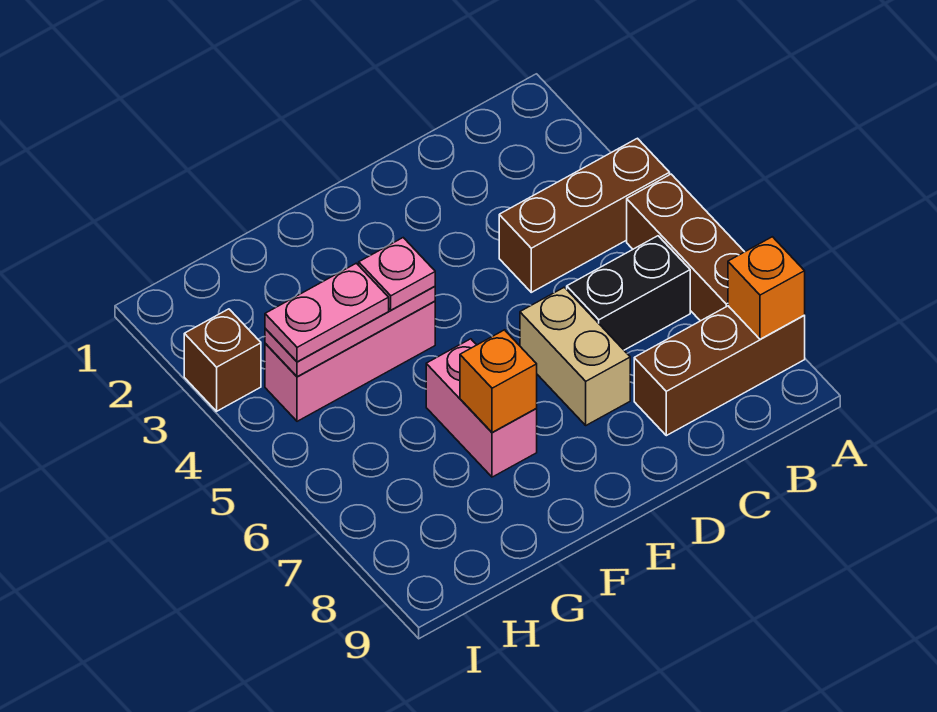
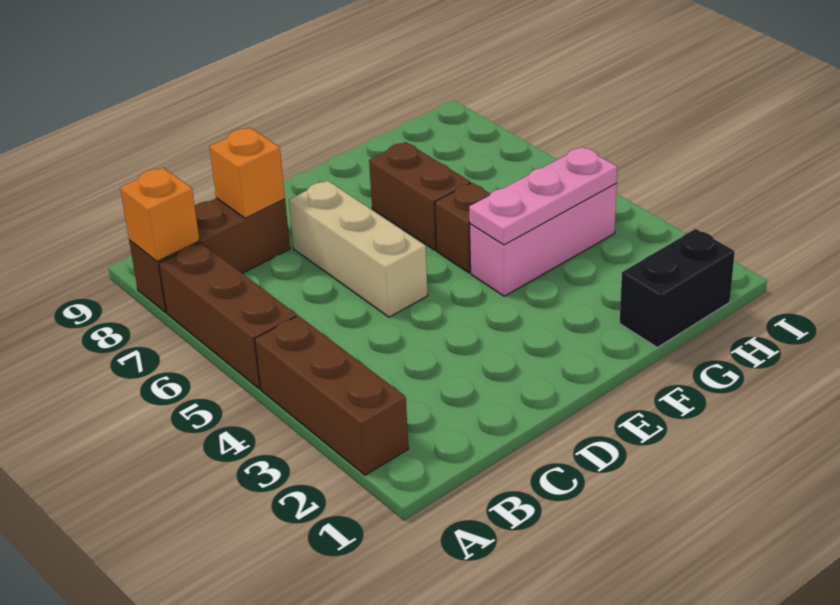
brown 1x3 brick [499,138,670,292] -> brown 1x3 brick turned to [255,316,409,475]
black 1x2 brick [567,236,690,350] -> black 1x2 brick moved to [620,229,735,347]
tan 1x2 brick [520,287,630,425] -> tan 1x3 brick [289,181,428,317]
pink 1x1 plate [359,238,435,310] -> none
pink 1x2 brick [426,339,537,477] -> brown 1x2 brick [369,142,470,250]
orange 1x1 brick [460,330,537,432] -> orange 1x1 brick moved to [209,128,285,218]
pink 1x2 plate [265,263,389,362] -> none
brown 1x1 brick [184,309,261,411] -> brown 1x1 brick moved to [435,183,490,273]

